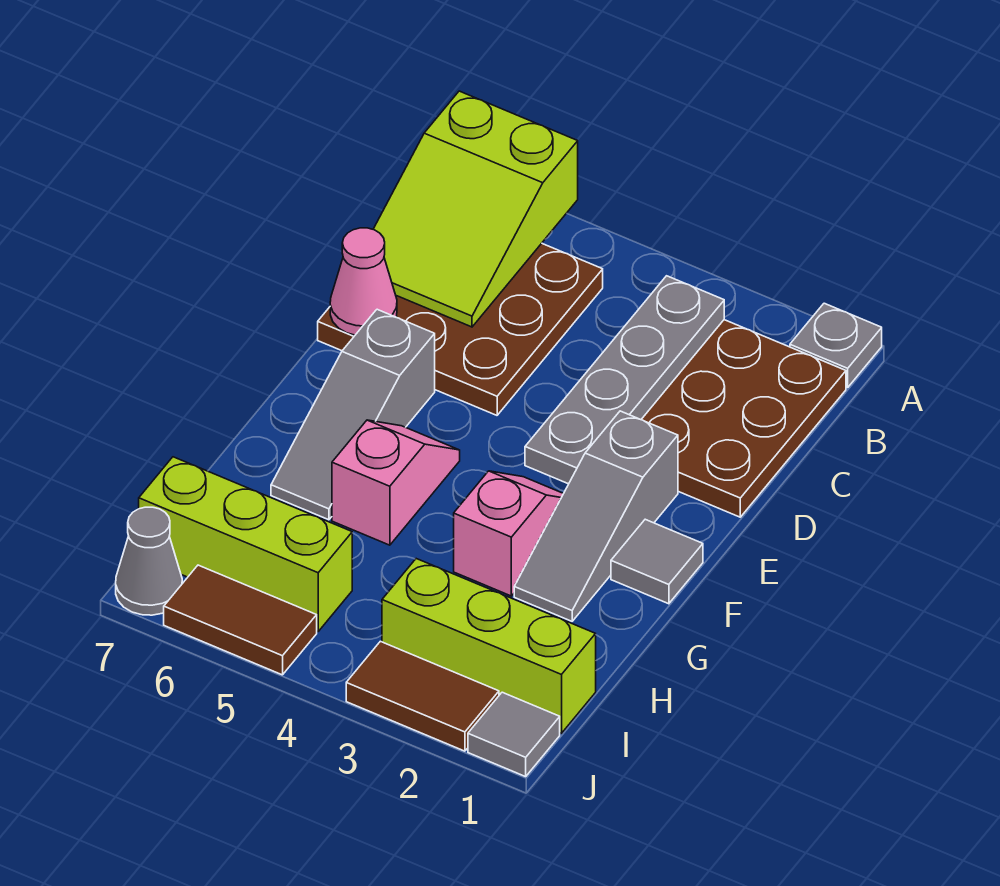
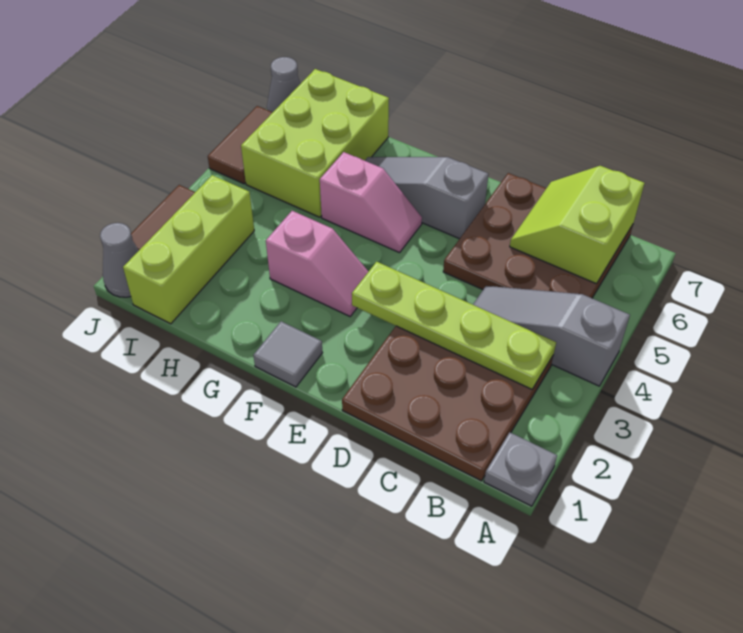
lime 2x3 slope [373,91,578,327] -> lime 2x2 slope [510,166,644,284]
grey 1x4 plate [525,276,724,484] -> lime 1x4 plate [352,262,556,389]
pink 1x1 cone [330,228,397,335] -> none
grey 1x3 slope [514,411,678,621] -> grey 1x3 slope moved to [473,286,630,386]
lime 1x3 brick [139,457,352,631] -> lime 2x3 brick [241,69,389,217]
grey 1x1 tile [468,692,560,777] -> grey 1x1 cone [100,223,139,297]

